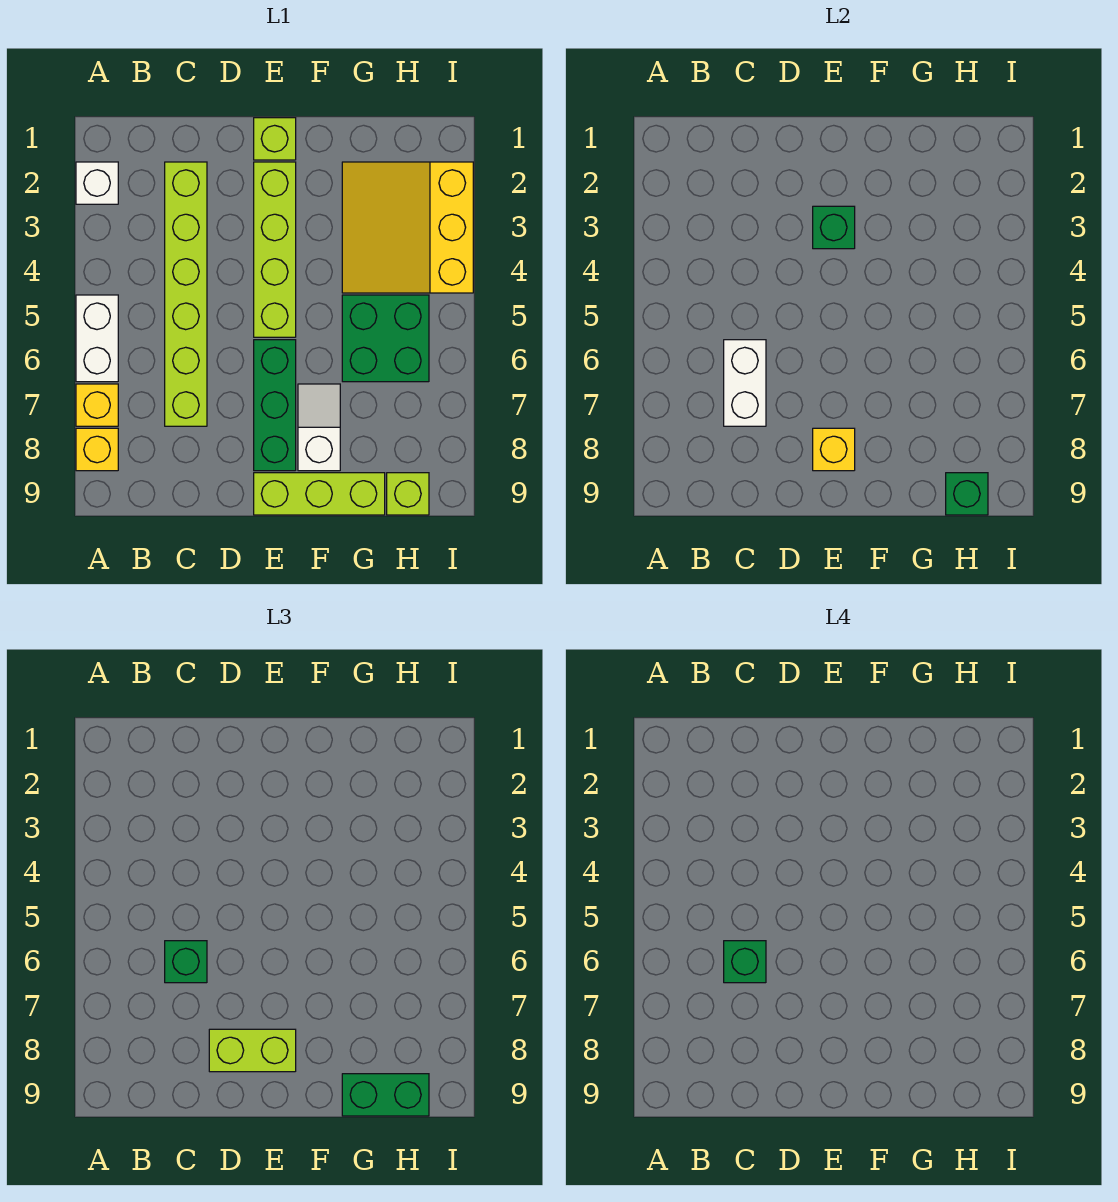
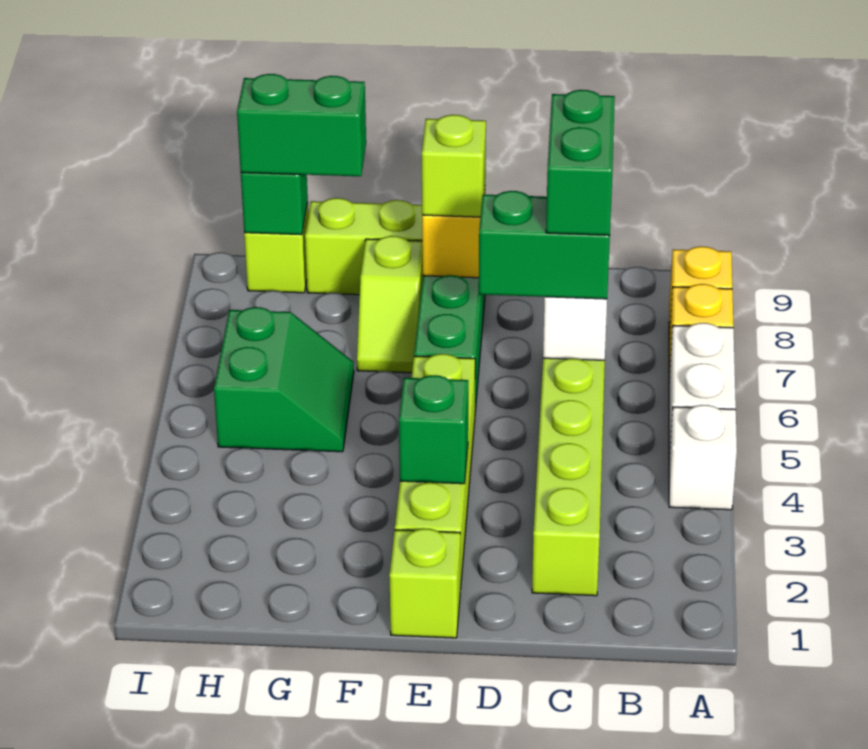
white 1x1 brick [76,162,118,204] -> white 1x1 brick moved to [669,405,737,510]
green 1x1 brick [165,941,207,983] -> green 1x2 brick [479,191,610,299]
green 1x1 brick [724,941,766,983] -> green 1x2 brick [546,90,615,235]
lime 1x2 brick [209,1029,296,1072] -> lime 1x1 brick [422,115,486,217]
white 1x2 slope [298,384,340,471] -> lime 1x2 slope [357,236,423,373]
yellow 3x3 slope [342,162,473,293] -> none
green 2x2 brick [342,295,429,382] -> green 2x2 slope [214,307,354,452]

